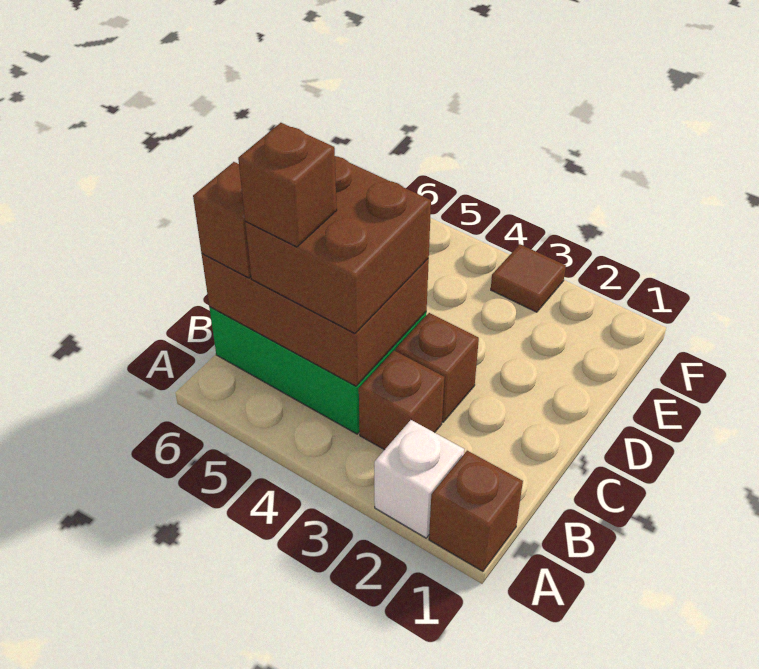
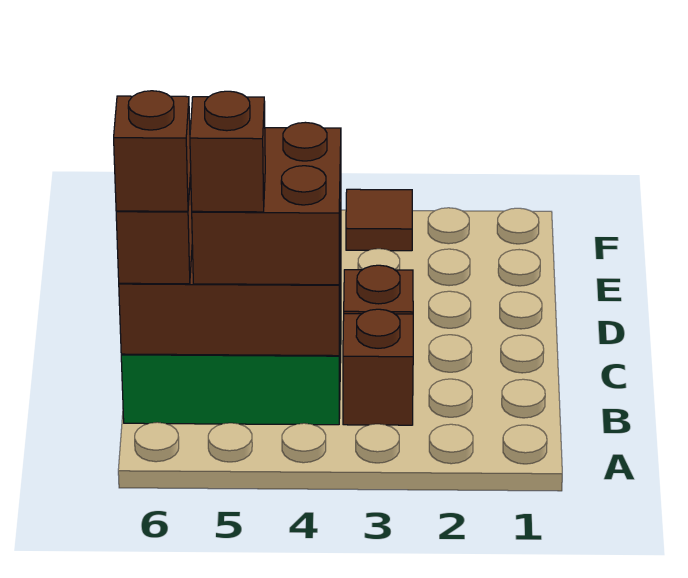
brown 1x1 brick [429,451,523,571] -> brown 1x1 brick moved to [114,91,191,211]
white 1x1 brick [374,420,464,538] -> none

